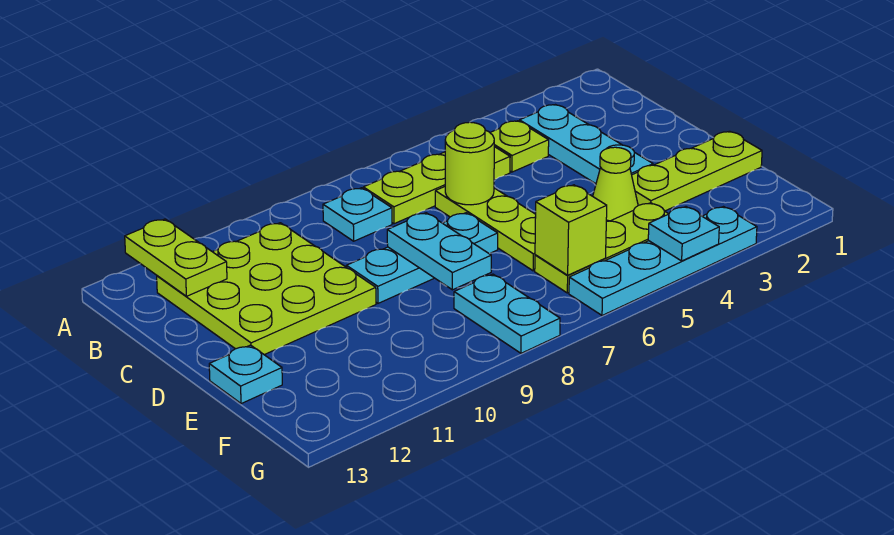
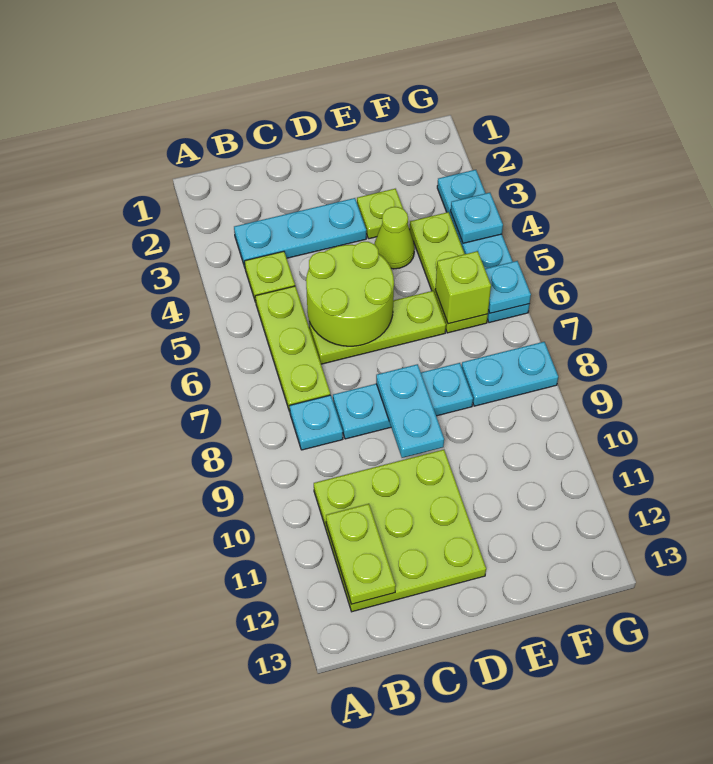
lime 1x2 plate [125,219,227,296] -> lime 1x2 plate turned to [326,504,396,604]
lime 1x1 round brick [445,122,494,205] -> lime 2x2 round brick [306,242,394,346]
cyan 1x3 plate [347,213,498,303] -> cyan 1x3 plate turned to [333,363,473,439]
cyan 1x2 plate [387,213,491,290] -> cyan 1x2 plate turned to [376,364,444,458]
lime 1x3 plate [632,131,762,211] -> lime 1x1 plate [357,189,403,239]
cyan 1x1 plate [209,345,282,404] -> cyan 1x1 plate moved to [485,261,531,313]

